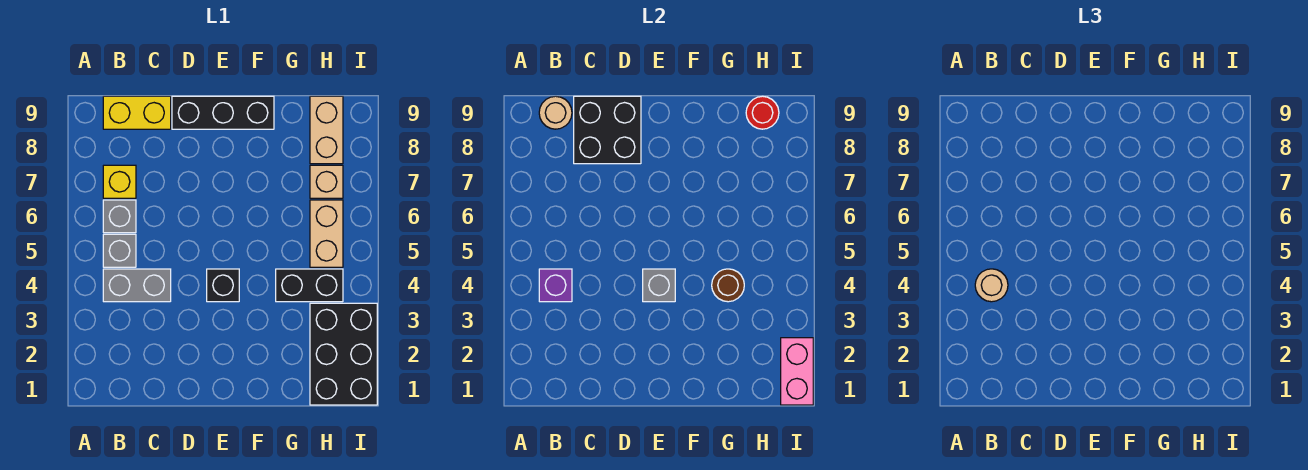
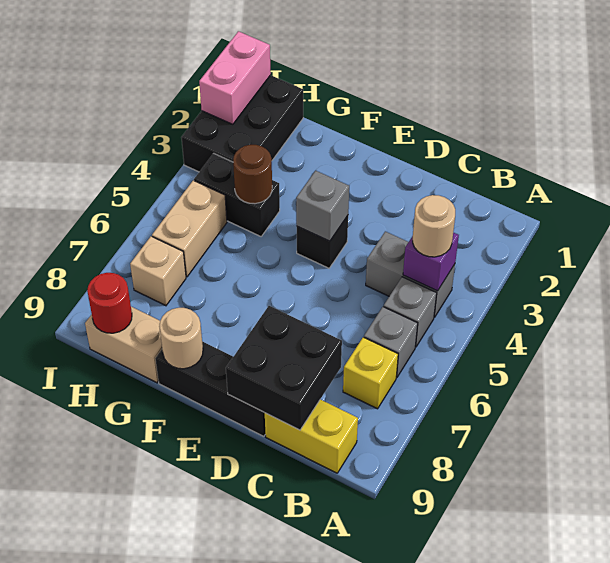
tan 1x1 round brick [539,96,572,129] -> tan 1x1 round brick moved to [159,308,203,369]
tan 1x2 brick [310,96,343,164] -> tan 1x2 brick turned to [85,307,162,383]

